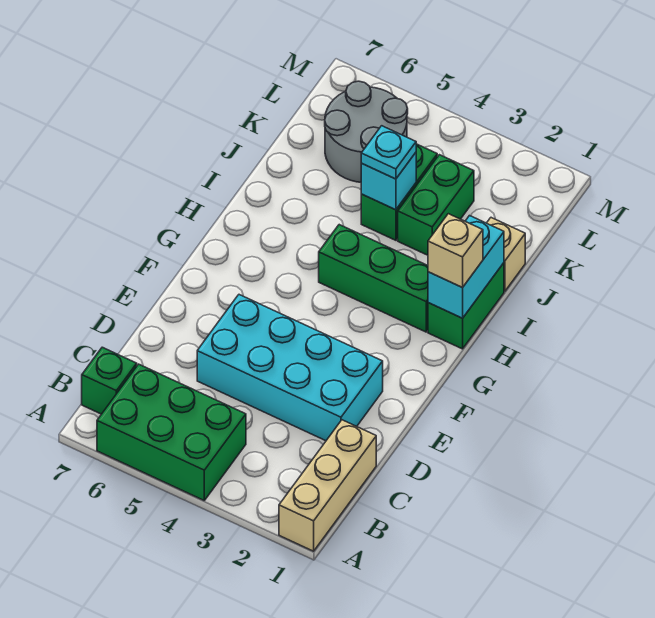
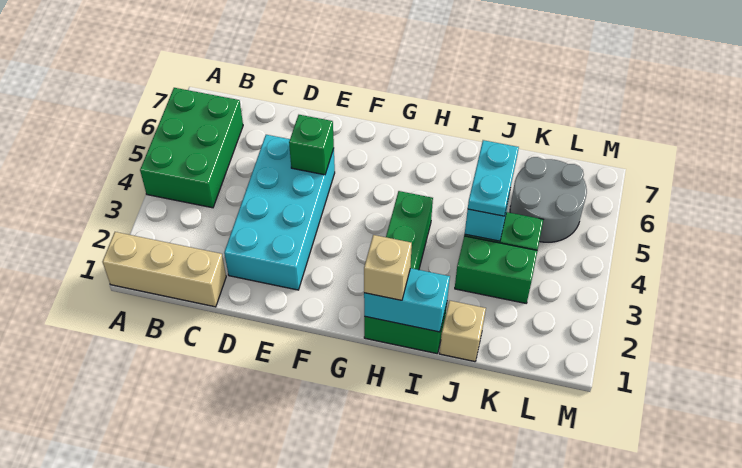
green 1x1 brick [82,347,137,414] -> green 1x1 brick moved to [289,115,334,175]
cyan 1x1 plate [361,126,416,179] -> cyan 1x2 plate [468,140,519,216]

